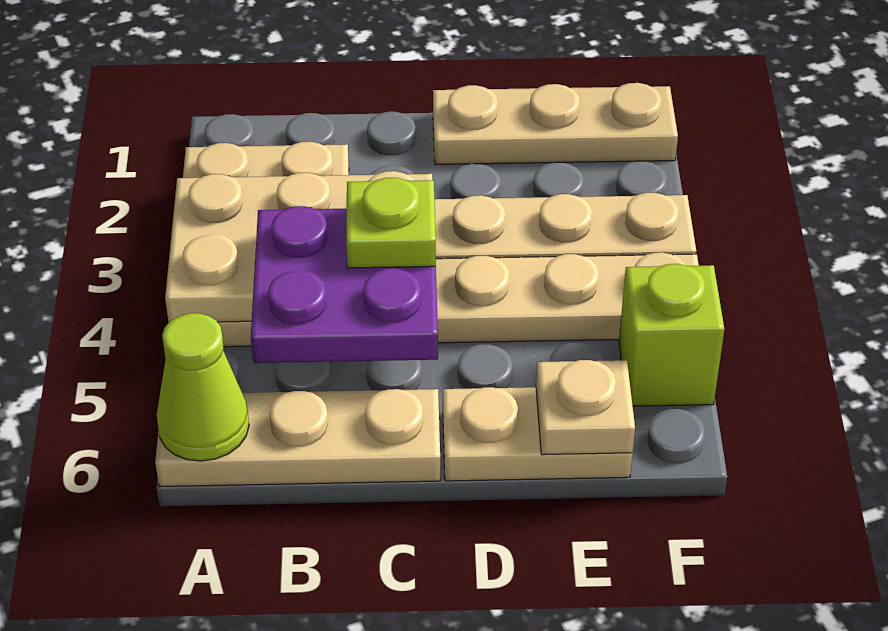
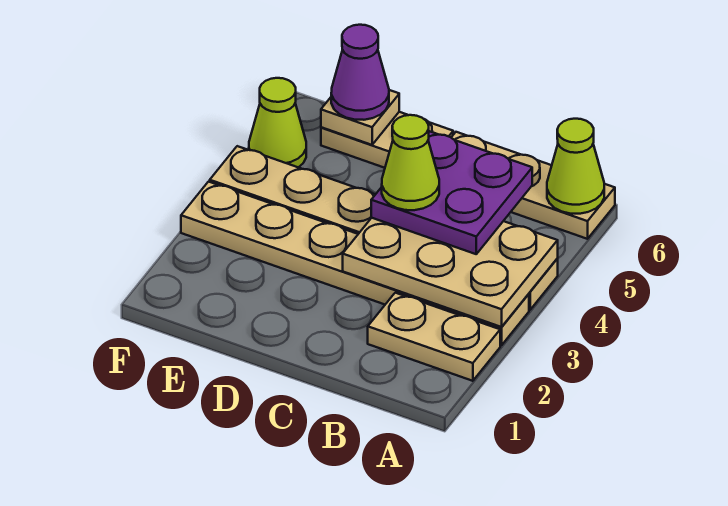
lime 1x1 plate [346,178,436,268] -> lime 1x1 cone [382,115,439,210]
tan 1x3 plate [433,83,678,164] -> none
none -> purple 1x1 cone [331,25,389,120]
lime 1x1 brick [619,264,724,406] -> lime 1x1 cone [249,78,306,167]

